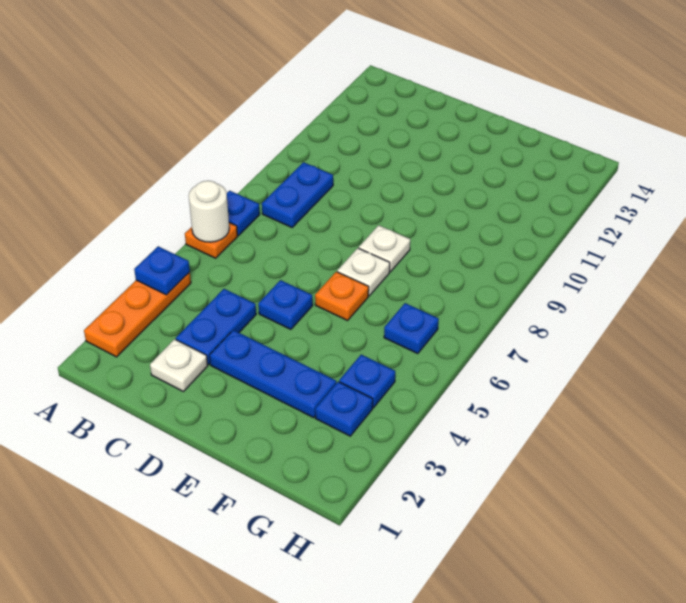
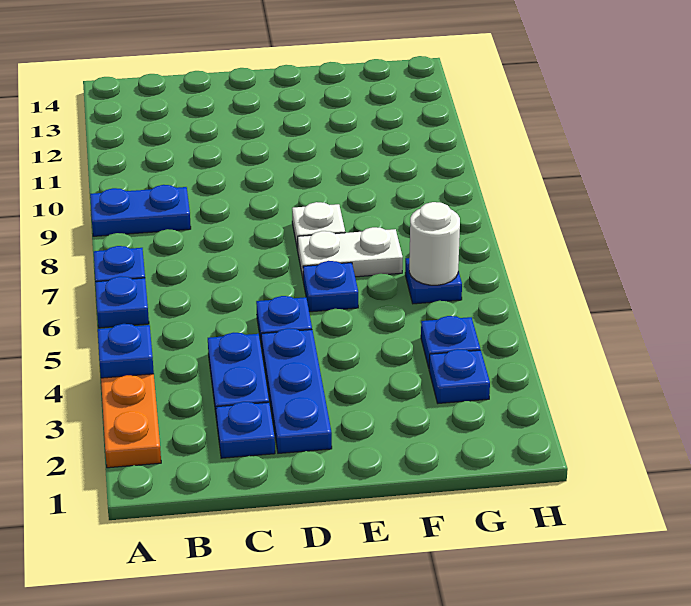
orange 1x1 plate [185,223,238,258] -> blue 1x1 plate [95,276,149,328]
white 1x1 round brick [189,181,229,242] -> white 1x1 round brick moved to [409,202,460,285]
blue 1x2 plate [262,162,333,227] -> blue 1x2 plate turned to [90,185,191,236]
white 1x1 plate [150,339,208,391] -> blue 1x1 plate [216,402,275,458]
blue 1x3 plate [210,330,336,418] -> blue 1x3 plate turned to [261,328,332,453]
orange 1x1 plate [315,272,369,320] -> blue 1x1 plate [303,261,358,312]
white 1x1 plate [337,248,390,296] -> white 1x2 plate [298,227,403,278]

